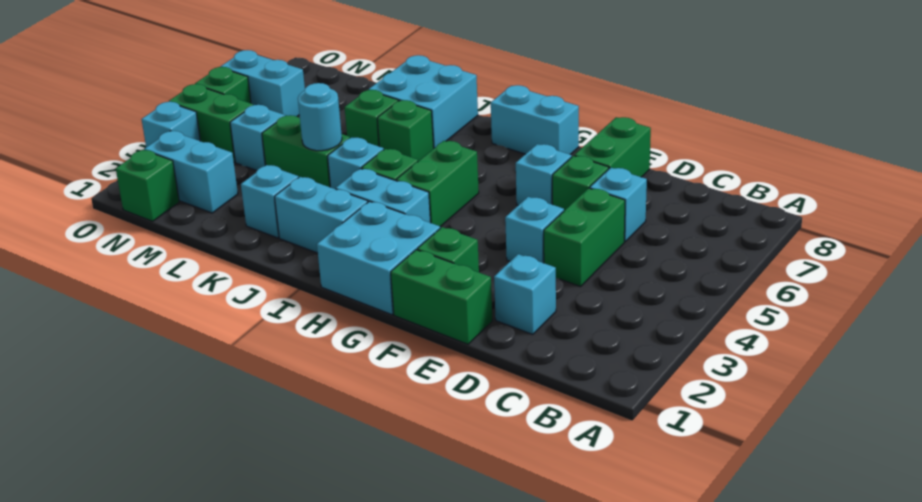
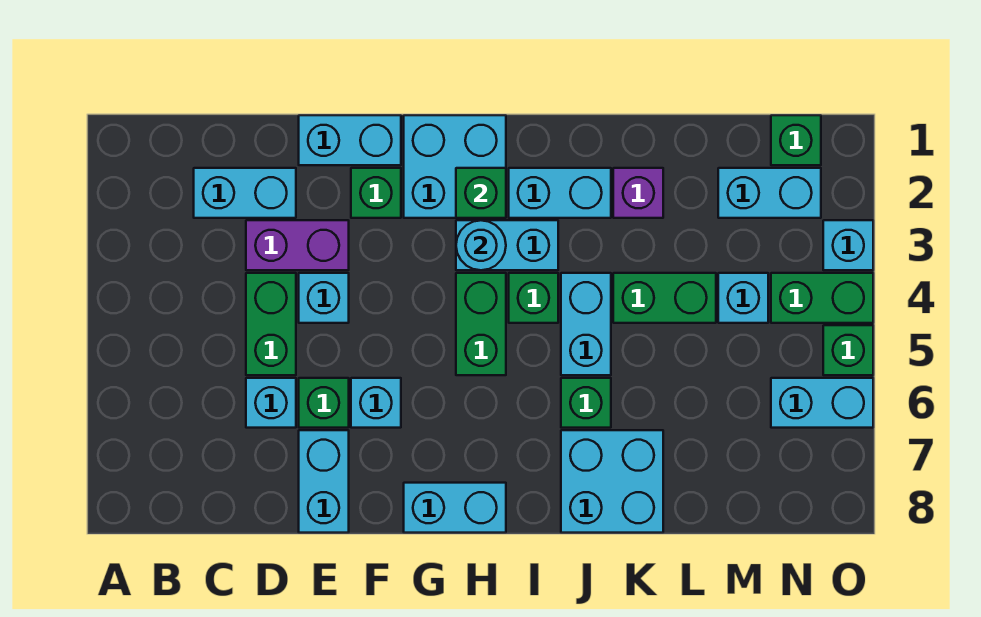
cyan 1x1 brick [494,254,556,334] -> cyan 1x2 brick [194,168,296,218]
none -> purple 1x2 brick [246,220,349,270]
green 1x2 brick [391,250,492,344] -> cyan 1x2 brick [299,115,401,165]
green 1x2 brick [575,117,651,177] -> cyan 1x2 brick [299,430,349,533]
cyan 1x1 brick [328,137,384,189] -> cyan 1x2 brick [561,273,611,375]
cyan 1x1 brick [241,165,299,238] -> purple 1x1 brick [613,168,663,218]
cyan 1x1 round brick [298,83,342,151] -> cyan 1x1 round brick moved to [456,220,506,270]
green 1x1 brick [345,90,398,146] -> green 1x1 brick moved to [456,168,506,218]

